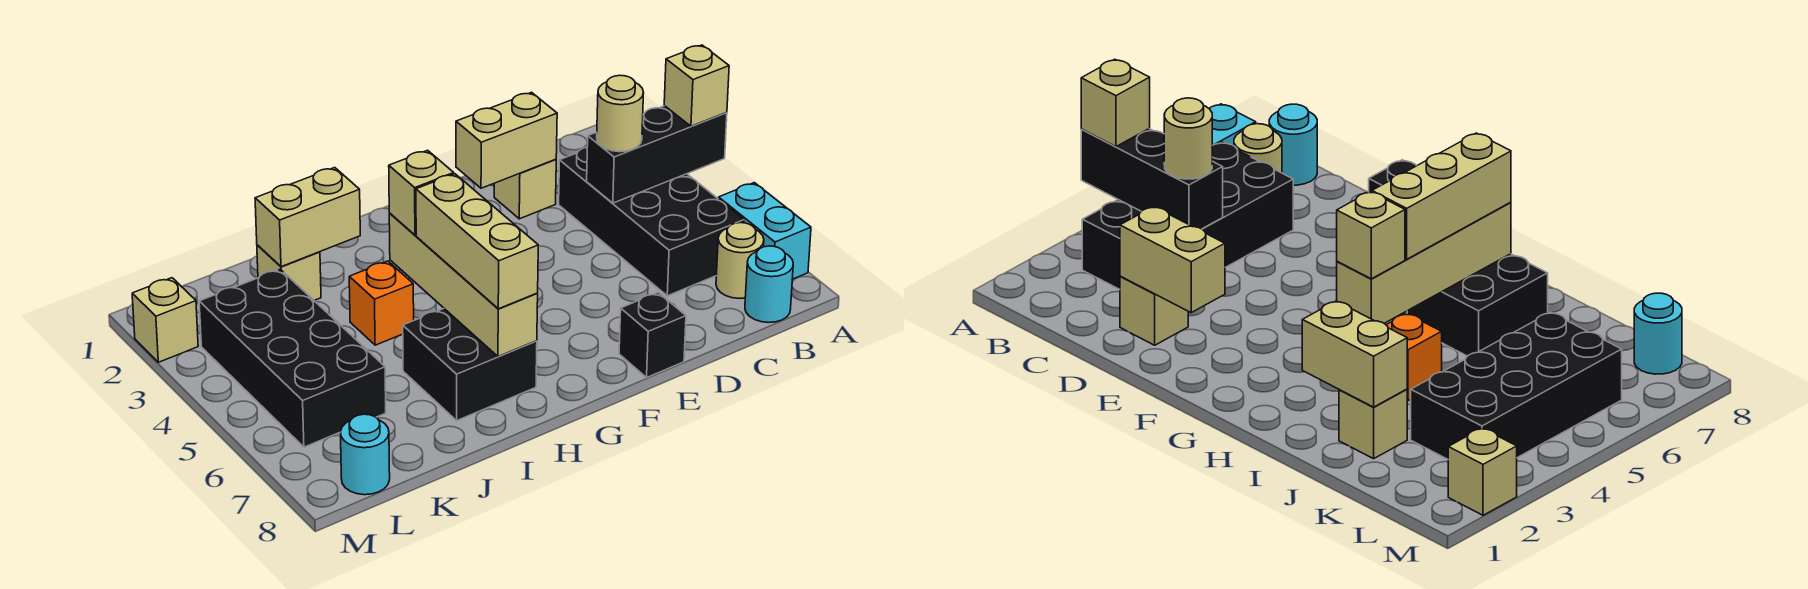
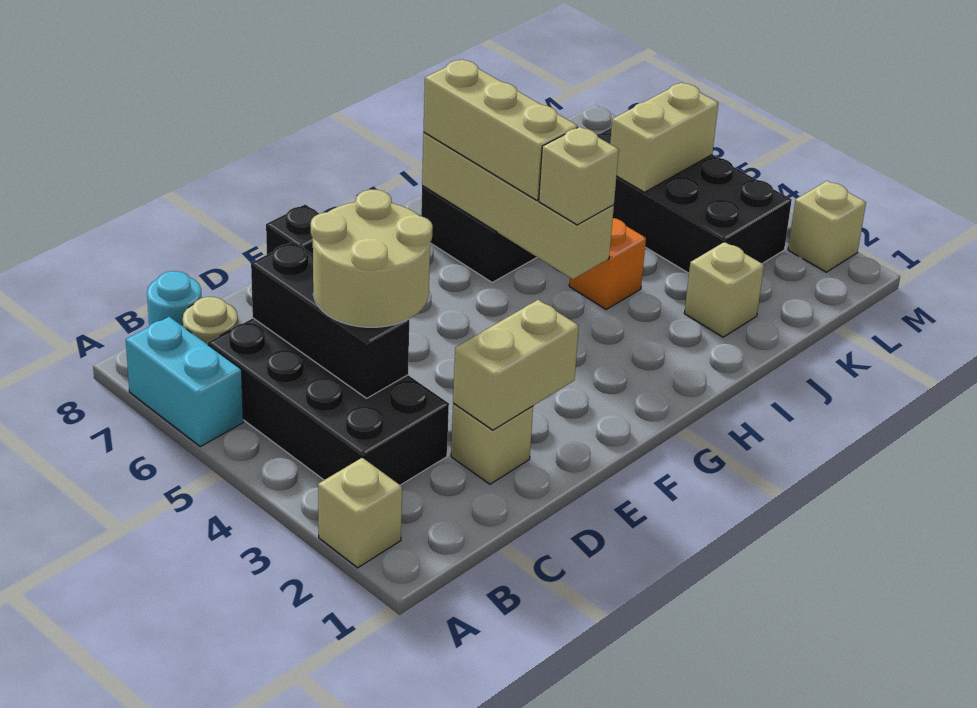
black 1x3 brick [587,106,727,203] -> black 1x3 brick turned to [251,242,409,398]
tan 1x1 brick [664,45,729,126] -> tan 1x1 brick moved to [318,458,402,568]
tan 1x1 round brick [597,75,644,152] -> tan 2x2 round brick [311,190,433,327]
tan 1x2 brick [255,168,360,267] -> tan 1x2 brick moved to [610,82,718,192]
cyan 1x1 round brick [340,414,390,495] -> none

